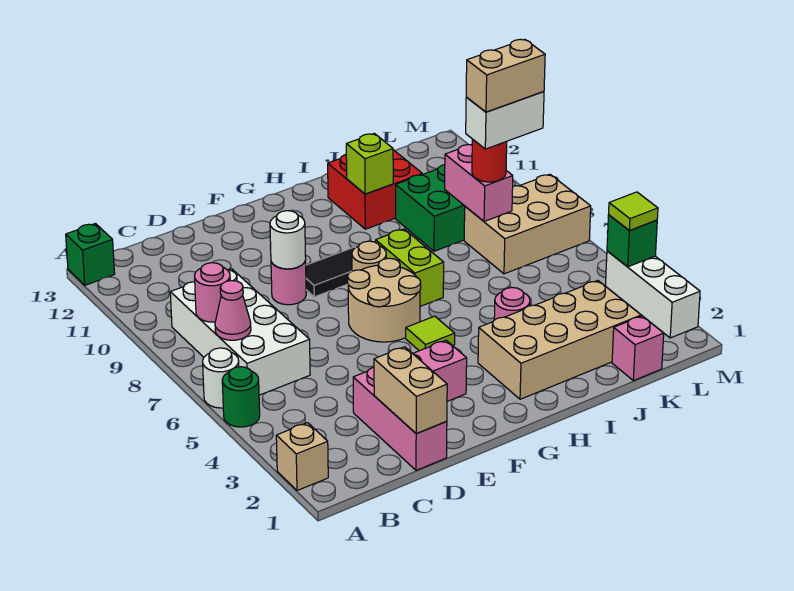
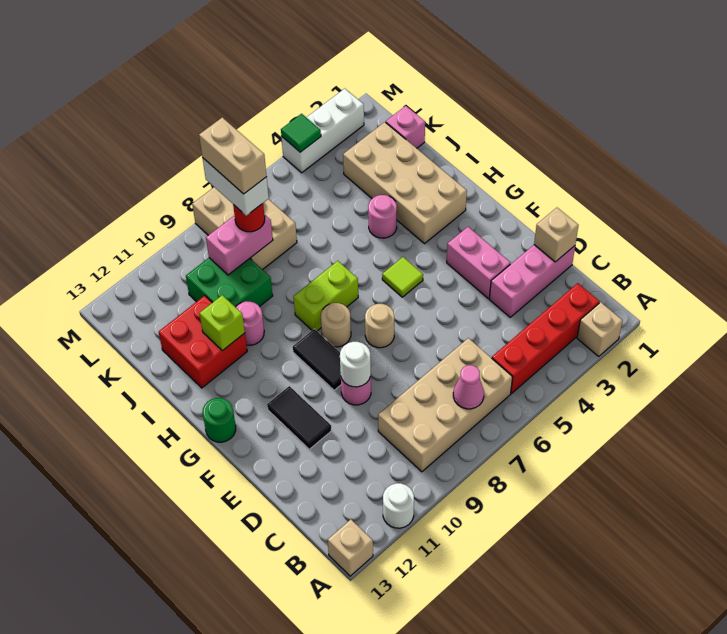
green 1x1 round brick [222,367,260,427] -> green 1x1 round brick moved to [203,398,236,442]
white 1x1 round brick [203,348,239,408] -> white 1x1 round brick moved to [383,483,414,528]
green 1x1 brick [66,224,115,285] -> tan 1x1 brick [328,519,373,576]
none -> red 1x4 brick [492,283,600,394]
white 2x4 brick [170,269,310,395] -> tan 2x4 brick [378,338,512,472]
pink 1x1 round brick [194,263,230,322] -> pink 1x1 round brick moved to [236,301,264,345]
tan 1x2 brick [374,347,447,434] -> tan 1x1 brick [534,208,578,262]
none -> black 1x2 tile [267,386,331,449]
tan 2x2 round brick [348,258,421,342] -> tan 1x1 round brick [365,304,394,348]
green 1x1 brick [607,215,657,267] -> green 1x1 tile [281,114,321,152]
lime 1x1 tile [609,192,658,231] -> none

